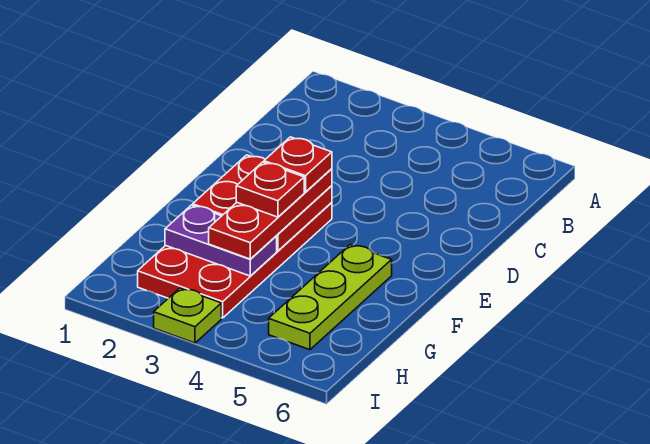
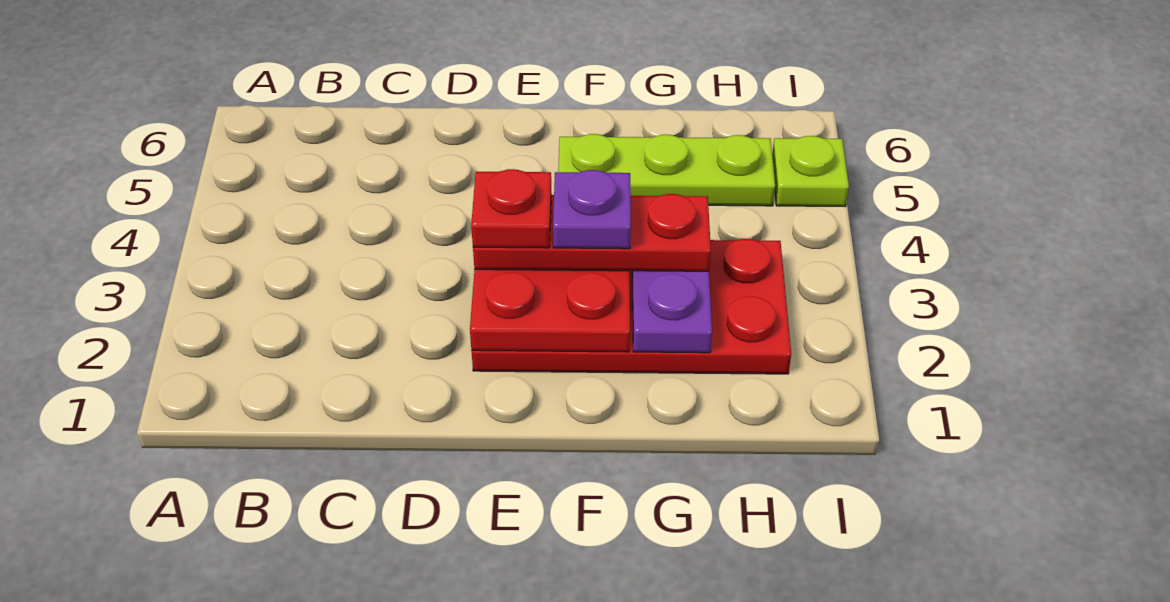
red 1x1 plate [236,162,304,217] -> purple 1x1 plate [553,170,631,249]
lime 1x1 plate [154,288,221,343] -> lime 1x1 plate moved to [772,136,849,206]

